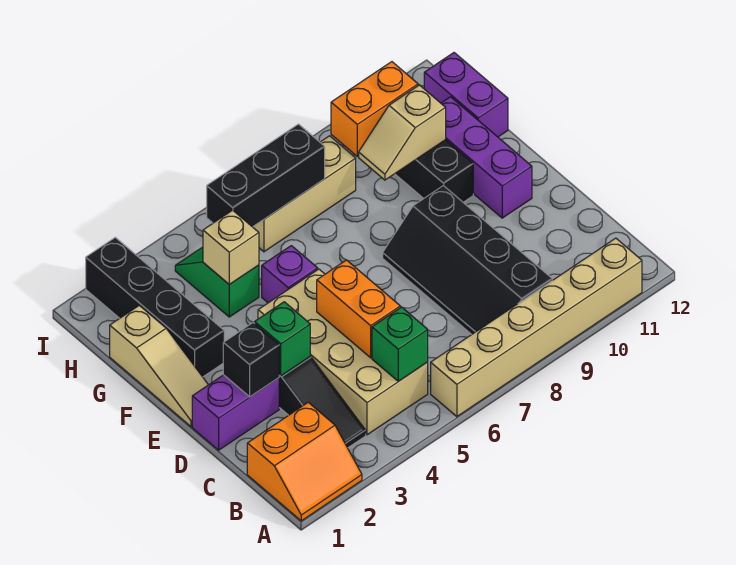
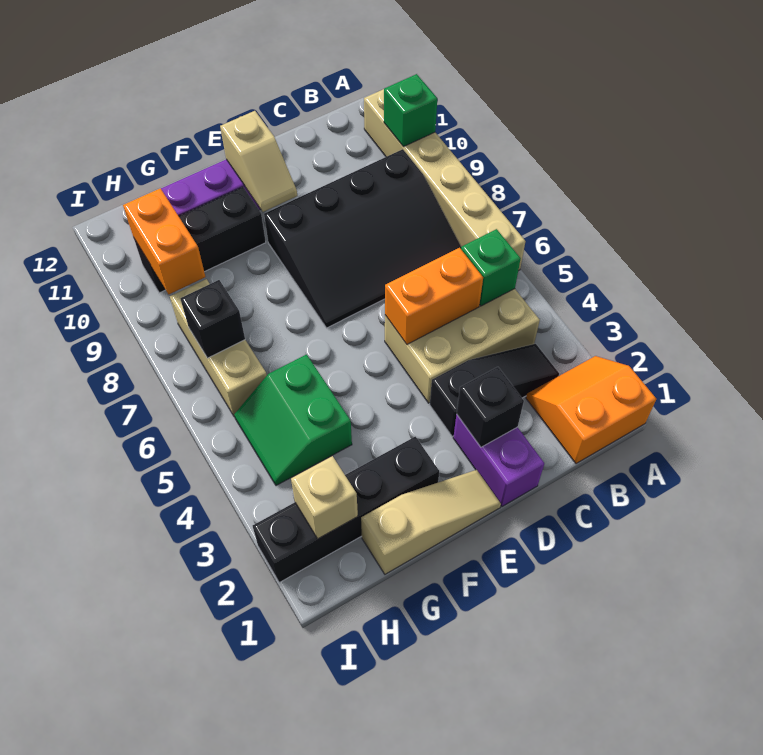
orange 2x2 slope [247,402,362,521] -> orange 2x2 slope turned to [526,356,656,464]
tan 2x4 brick [258,269,428,435] -> tan 2x3 brick [385,289,540,403]
black 2x4 slope [383,186,552,335] -> black 3x4 slope [264,149,461,328]
green 1x1 brick [255,302,310,376] -> green 1x1 brick moved to [384,74,437,147]
purple 1x1 brick [262,246,318,303] -> none
green 1x2 slope [175,247,259,317] -> green 2x2 slope [234,354,352,485]
tan 1x1 brick [203,210,259,285] -> tan 1x1 brick moved to [291,456,358,539]
tan 1x2 slope [359,85,446,180] -> tan 1x2 slope moved to [220,111,297,212]
purple 1x2 brick [424,53,508,137] -> none
black 1x3 brick [207,124,325,227] -> black 1x1 brick [180,280,245,358]

